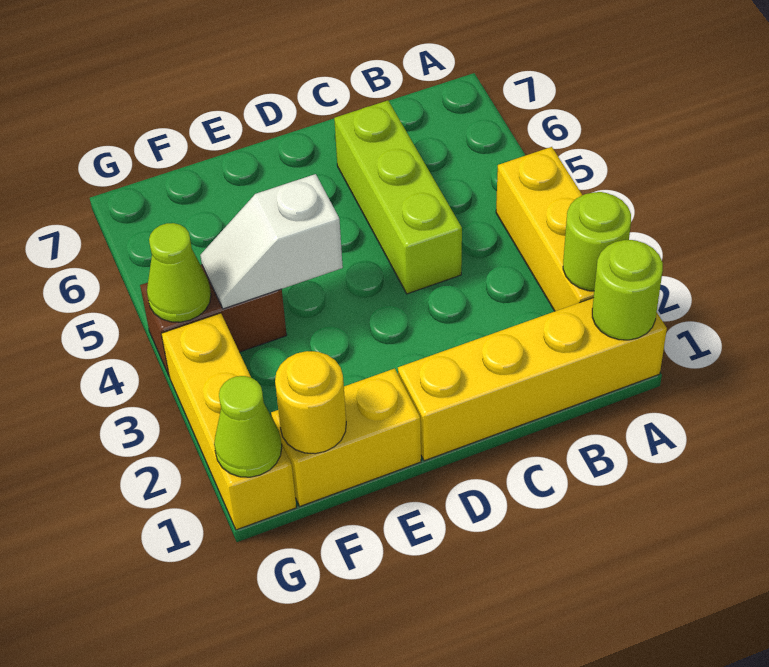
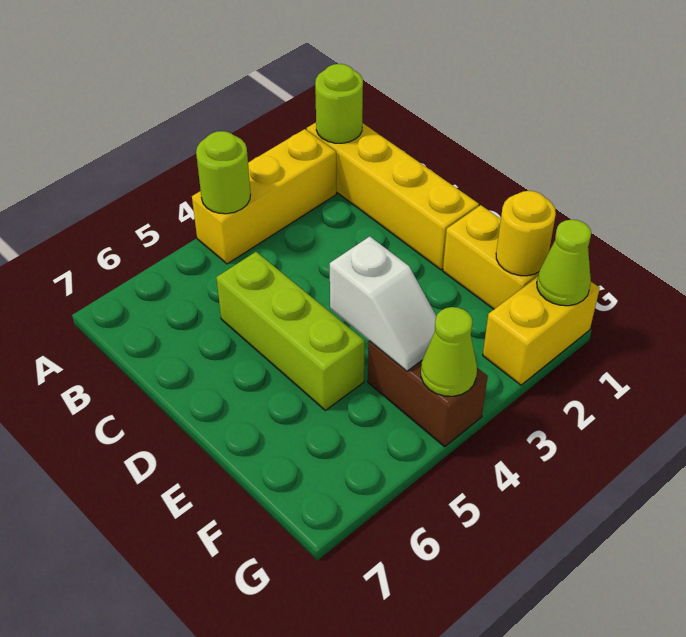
lime 1x1 round brick [563,192,631,291] -> lime 1x1 round brick moved to [196,131,250,214]
lime 1x3 brick [334,100,462,294] -> lime 1x3 brick turned to [216,252,365,410]
yellow 1x3 brick [161,313,296,530] -> yellow 1x2 brick [483,277,600,385]

